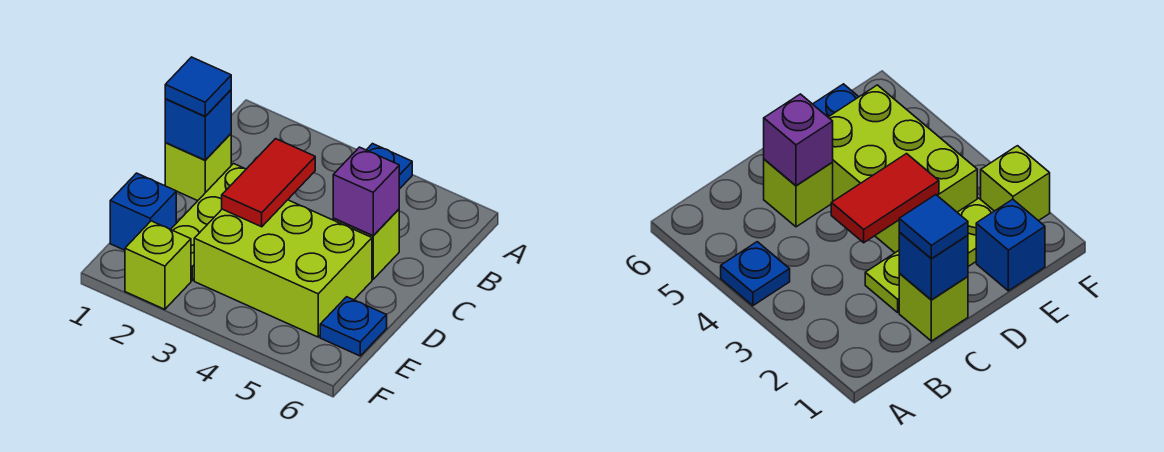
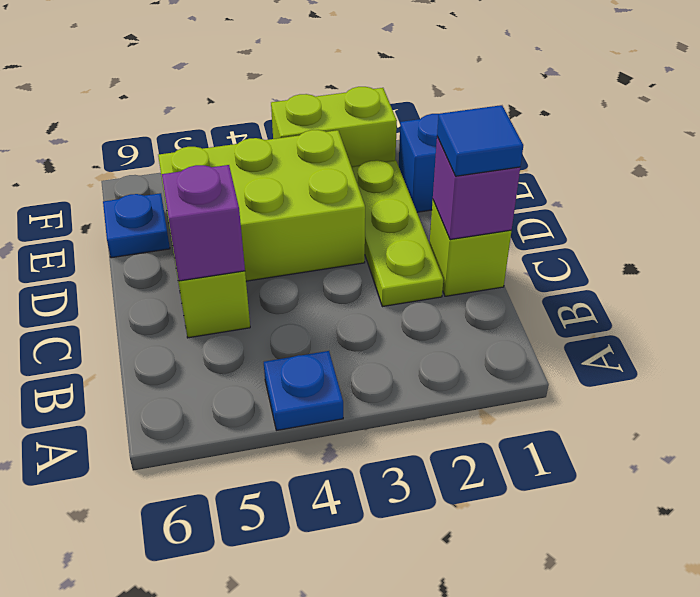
blue 1x1 brick [165,90,231,160] -> purple 1x1 brick [433,137,520,240]
red 1x2 tile [222,139,315,227] -> none
lime 1x1 brick [125,221,191,309] -> lime 1x2 brick [271,87,397,166]

